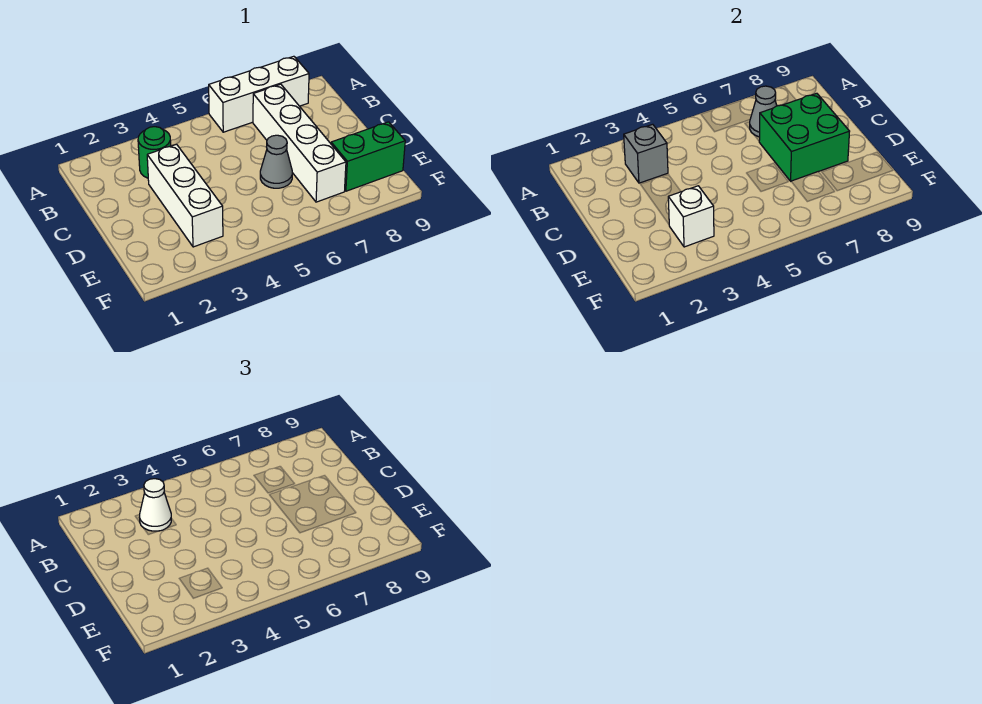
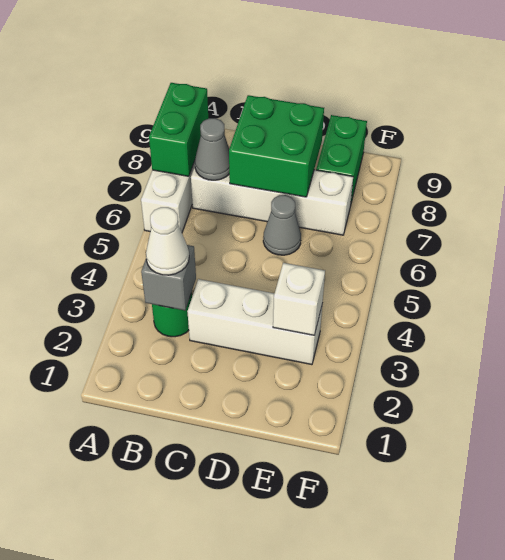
none -> green 1x2 brick [149,83,208,176]

